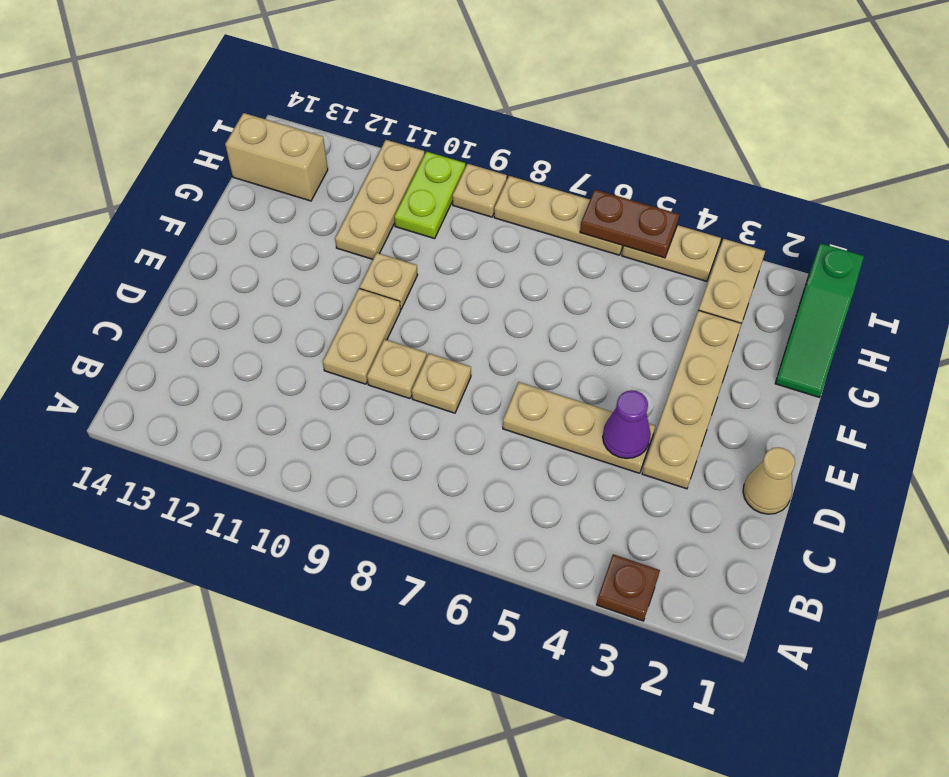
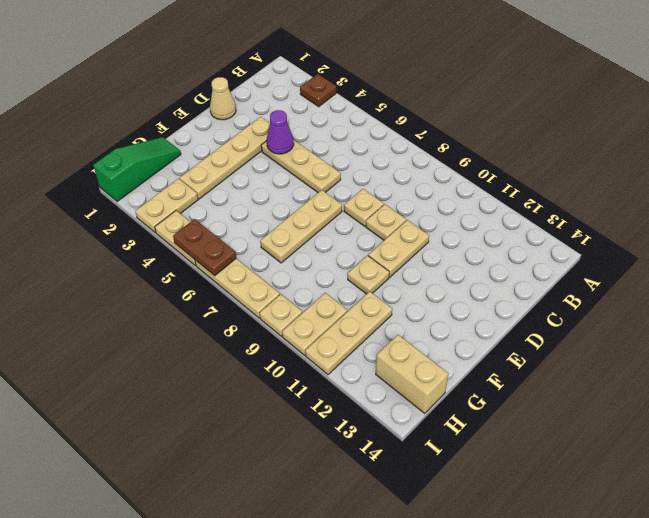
none -> tan 1x3 plate [260,190,342,263]
lime 1x2 plate [394,152,465,239] -> tan 1x2 plate [282,293,347,355]

